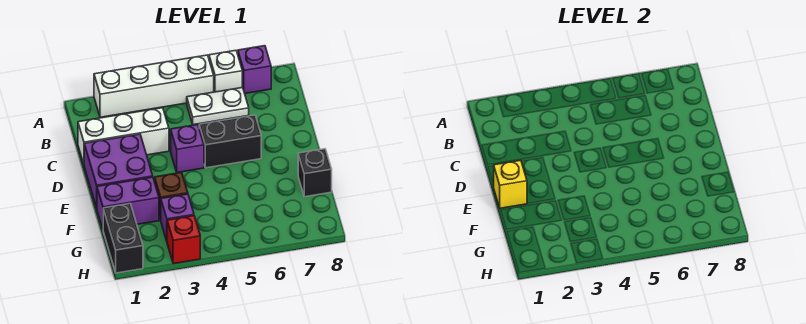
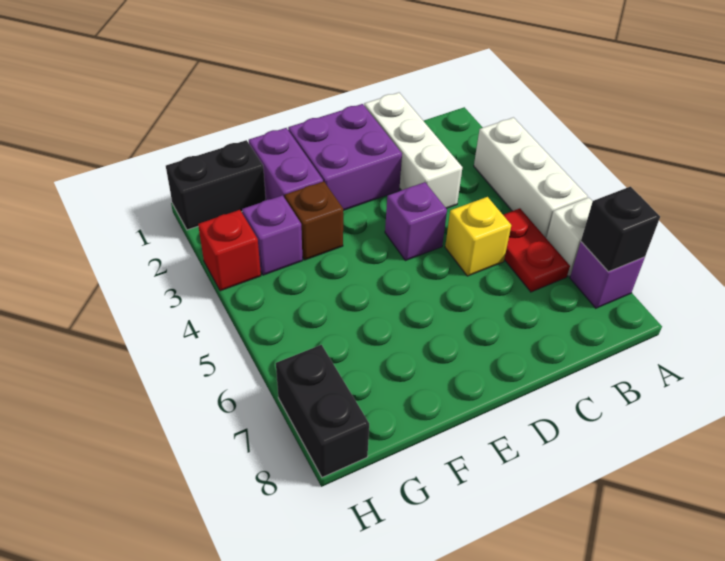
white 1x4 brick [94,55,214,117] -> white 1x3 brick [474,117,588,238]
white 1x2 plate [187,87,249,125] -> red 1x2 plate [503,208,570,292]
black 1x2 brick [199,115,261,168] -> black 1x2 brick moved to [276,345,369,477]
yellow 1x1 brick [493,160,527,208] -> yellow 1x1 brick moved to [445,197,511,276]
black 1x1 brick [298,149,332,197] -> black 1x1 brick moved to [581,187,660,272]

